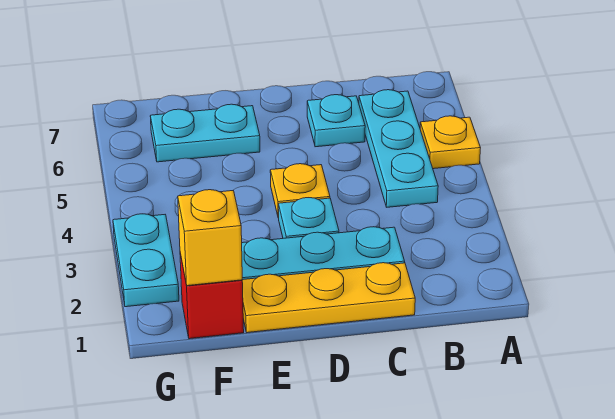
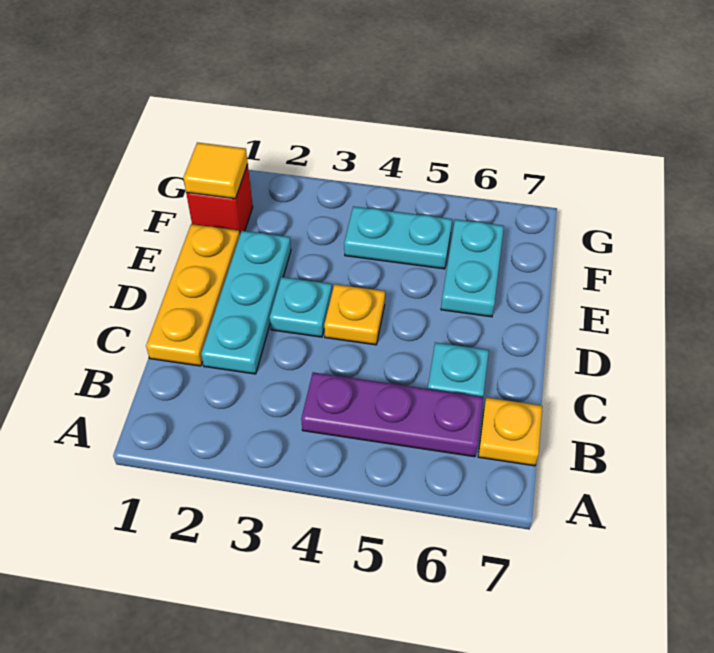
yellow 1x1 plate [420,116,480,169] -> yellow 1x1 plate moved to [478,398,542,466]
cyan 1x3 plate [359,90,438,207] -> purple 1x3 plate [301,372,483,457]
yellow 1x1 brick [178,190,242,286] -> yellow 1x1 tile [183,142,248,199]
cyan 1x2 plate [113,214,179,307] -> cyan 1x2 plate moved to [344,206,452,269]

